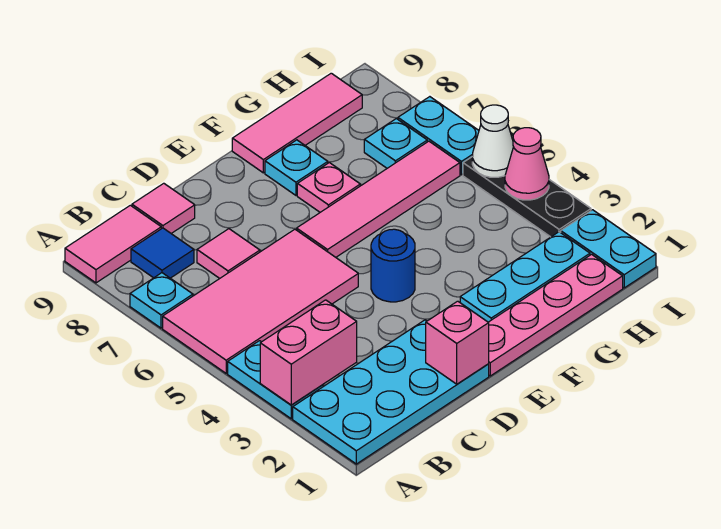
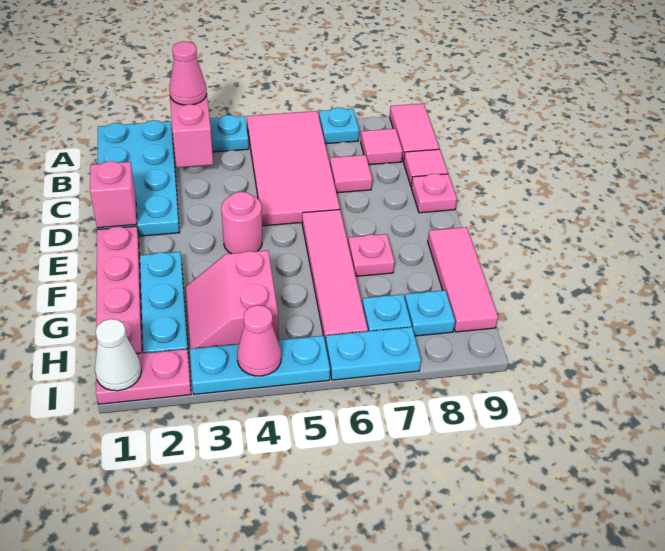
none -> pink 1x1 cone [169,41,207,105]
blue 1x1 tile [131,228,194,278] -> pink 1x1 tile [361,129,403,165]
none -> pink 1x1 plate [411,174,457,213]
blue 1x1 round brick [371,229,415,302] -> pink 1x1 round brick [221,192,262,254]
cyan 1x1 plate [265,140,328,195] -> cyan 1x1 plate moved to [405,290,455,336]
none -> pink 2x2 slope [185,250,279,349]
cyan 1x2 plate [561,210,656,288] -> pink 1x2 plate [96,349,191,404]
black 1x3 plate [463,157,591,237] -> cyan 1x3 plate [190,336,330,394]
white 1x1 cone [472,105,513,177] -> white 1x1 cone moved to [95,319,141,391]

